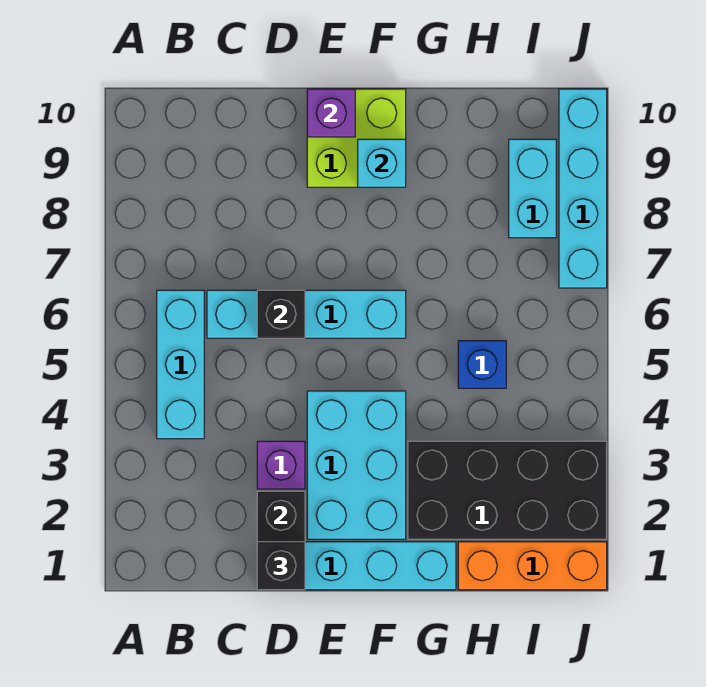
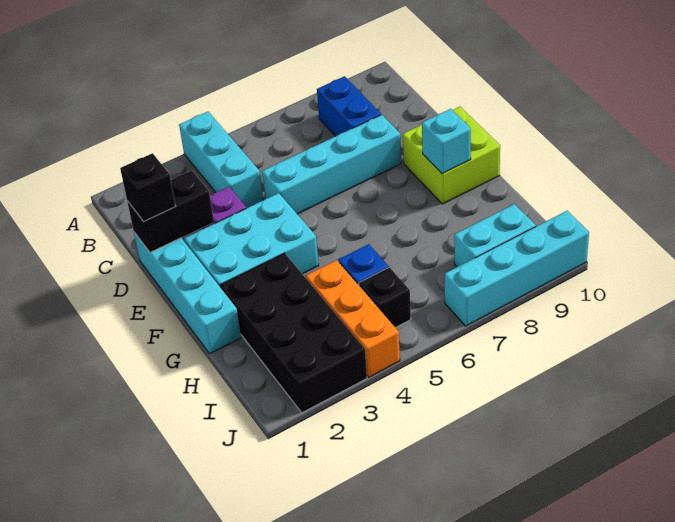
cyan 1x3 brick [157,290,204,439] -> cyan 1x3 brick turned to [179,112,263,208]
none -> blue 1x2 brick [317,76,381,136]
cyan 1x4 brick [207,290,406,338] -> cyan 1x4 brick turned to [262,115,401,214]
black 1x1 brick [257,290,305,338] -> black 1x1 brick moved to [359,267,411,328]
purple 1x1 brick [307,89,355,137] -> none
orange 1x3 brick [458,542,607,590] -> orange 1x3 brick moved to [306,260,400,377]

